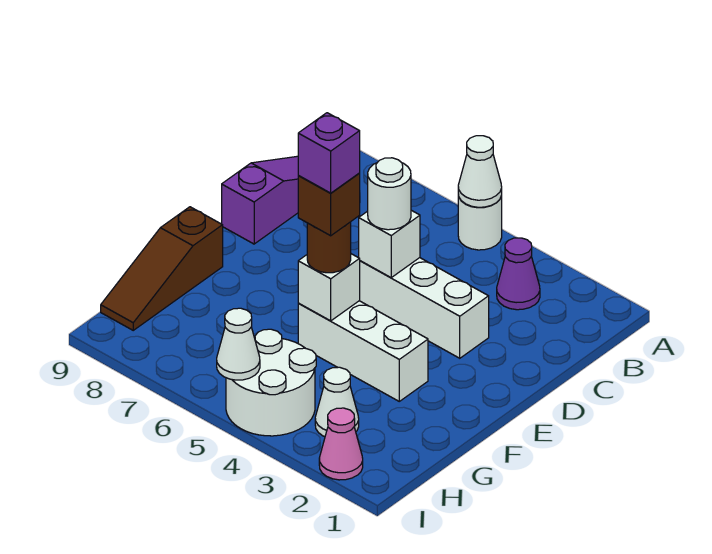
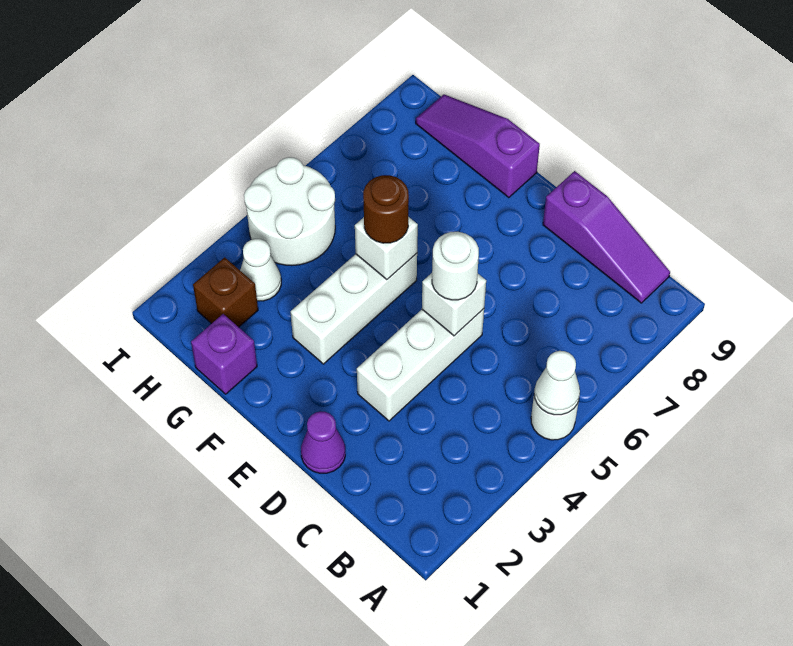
purple 1x1 cone [497,238,540,310] -> purple 1x1 cone moved to [301,411,345,473]
brown 1x1 brick [298,173,360,236] -> brown 1x1 brick moved to [193,257,258,327]
purple 1x1 brick [298,113,360,193] -> purple 1x1 brick moved to [191,314,257,394]
brown 1x3 slope [101,207,223,330] -> purple 1x3 slope [416,94,540,198]
pink 1x1 cone [319,408,363,480] -> none
white 1x1 cone [217,308,260,380] -> none

